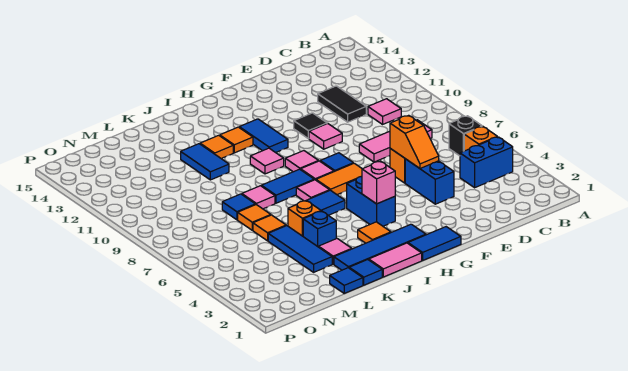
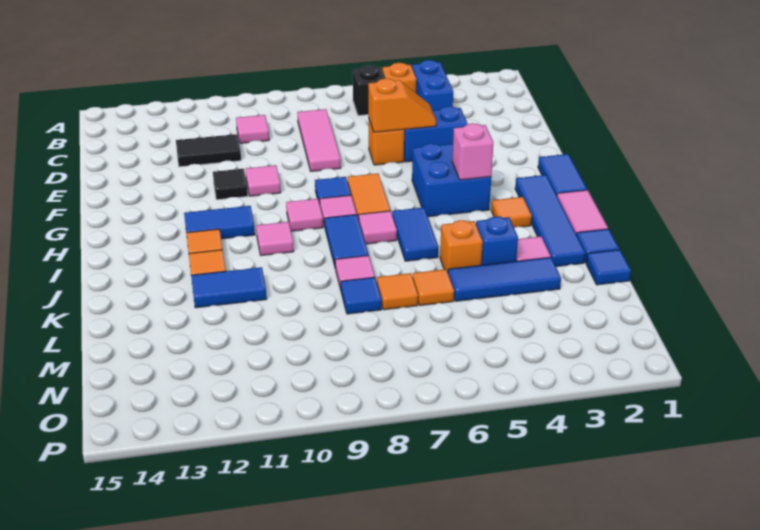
blue 1x2 brick [347,176,395,226] -> blue 2x2 brick [412,143,491,217]

